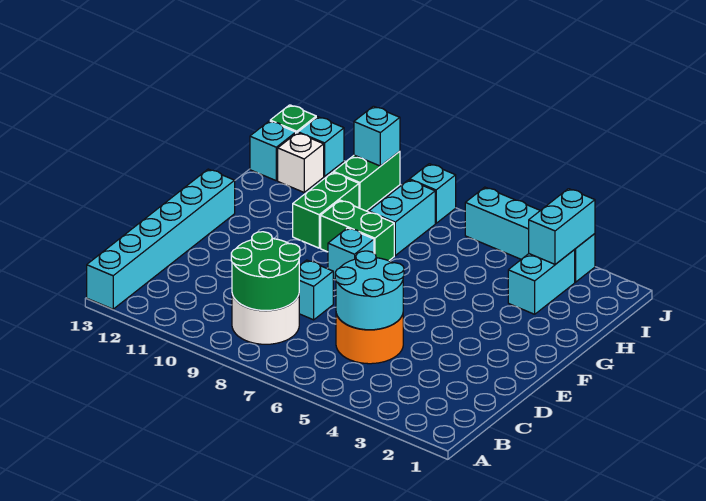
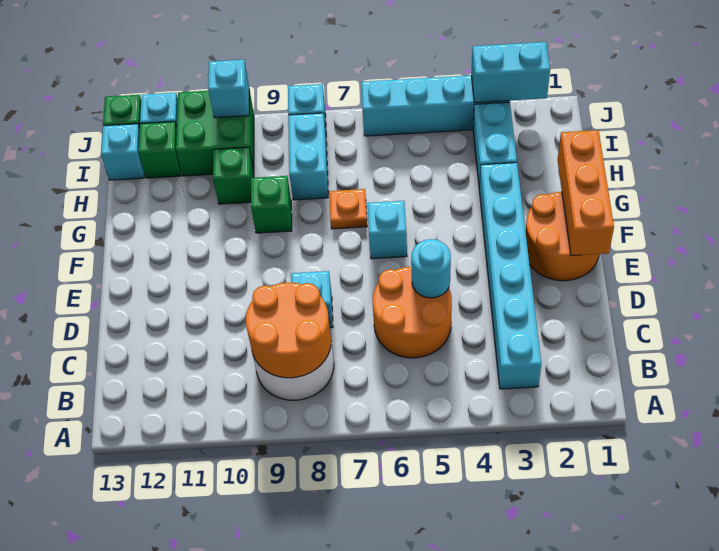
cyan 1x6 brick [87,169,235,309] -> cyan 1x6 brick moved to [479,163,541,389]
green 2x2 round brick [231,232,300,311] -> orange 2x2 round brick [246,283,331,378]
cyan 2x2 round brick [335,251,404,330] -> cyan 1x1 round brick [411,239,451,298]
none -> orange 2x2 round brick [525,192,599,281]
none -> orange 1x3 brick [558,130,614,256]
cyan 1x1 brick [328,228,374,280] -> cyan 1x1 brick moved to [367,201,407,259]
none -> orange 1x1 plate [329,189,367,229]
green 1x2 brick [321,200,394,261] -> green 1x1 brick [251,176,292,233]
green 1x2 brick [293,172,359,248] -> green 1x1 brick [213,147,254,204]
cyan 1x2 brick [529,189,595,264] -> cyan 1x2 brick turned to [471,42,550,103]
green 1x2 brick [333,151,400,211] -> green 2x2 brick [176,89,254,176]
white 1x1 brick [278,133,324,192] -> green 1x1 brick [139,122,181,178]

